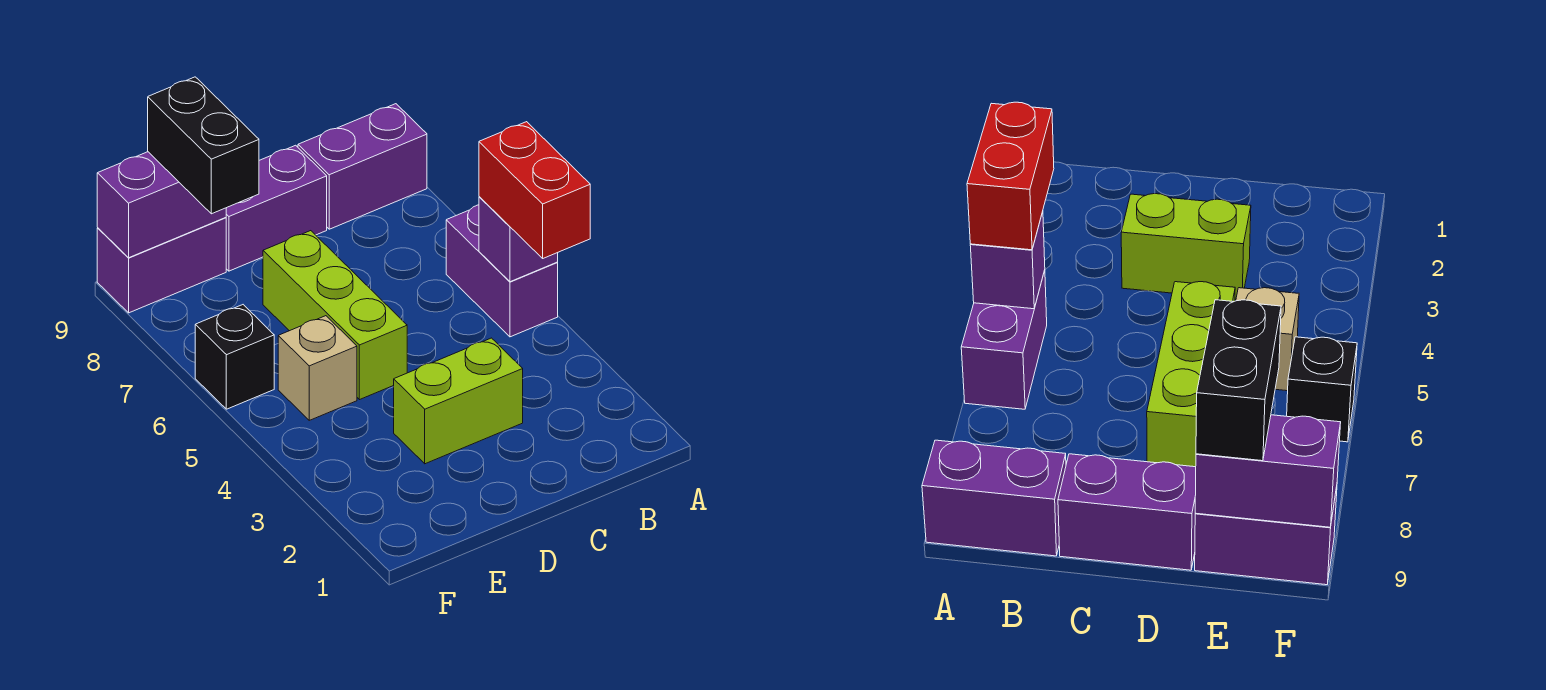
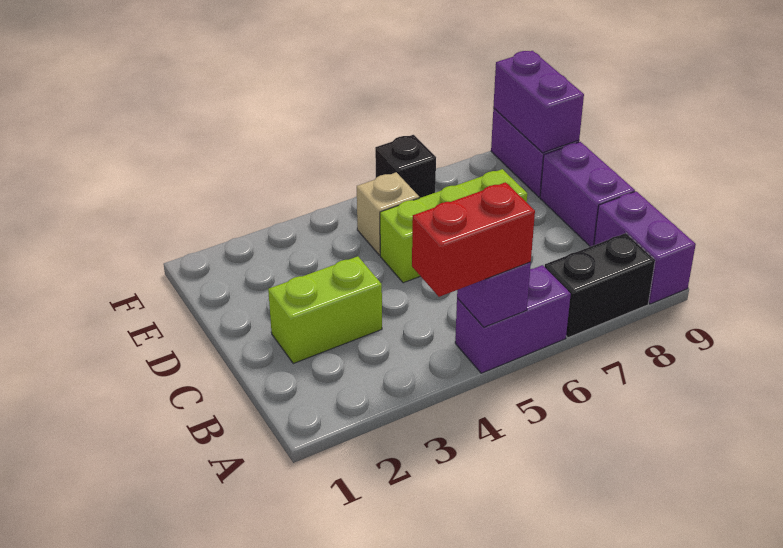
lime 1x2 brick [394,338,523,464] -> lime 1x2 brick turned to [268,256,382,363]
black 1x2 brick [148,77,259,214] -> black 1x2 brick moved to [545,233,655,338]

